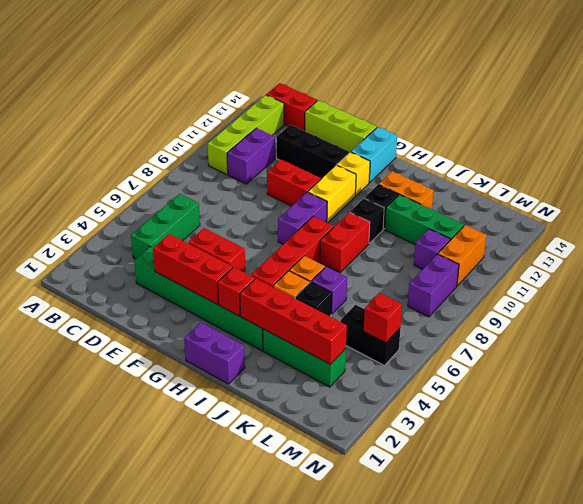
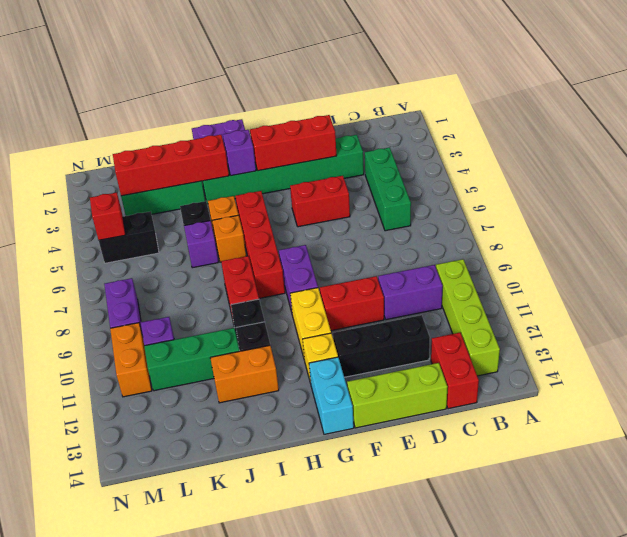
red 1x2 brick [266,83,317,131] -> red 1x2 brick turned to [431,333,479,409]
purple 1x2 brick [227,128,275,184] -> purple 1x2 brick turned to [378,265,443,320]
red 1x1 brick [218,267,255,316] -> purple 1x1 brick [223,130,256,176]

